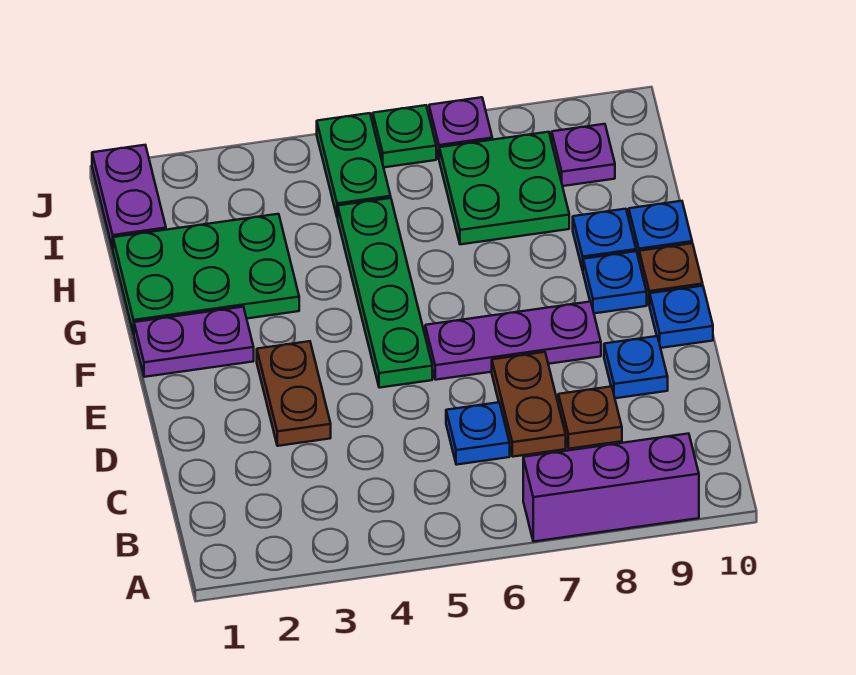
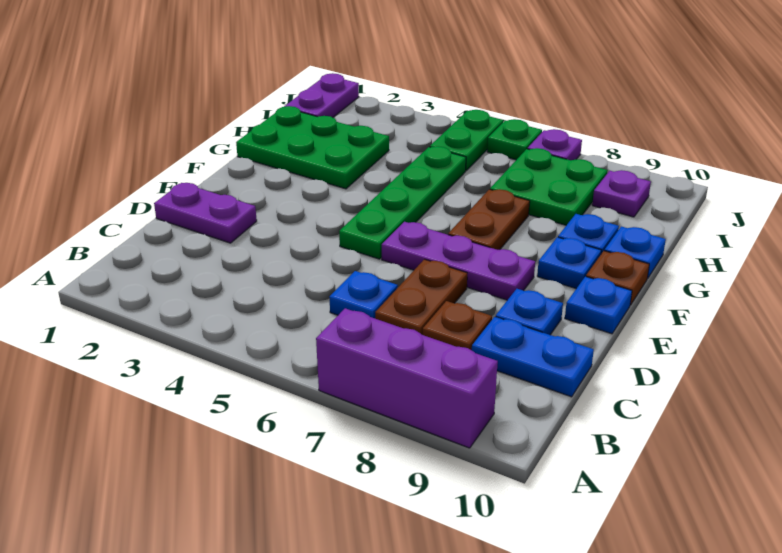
none -> blue 1x2 plate [472,317,594,397]
brown 1x2 plate [257,341,331,446] -> brown 1x2 plate moved to [448,189,530,250]
purple 1x2 plate [134,307,254,377] -> purple 1x2 plate moved to [154,183,257,243]

